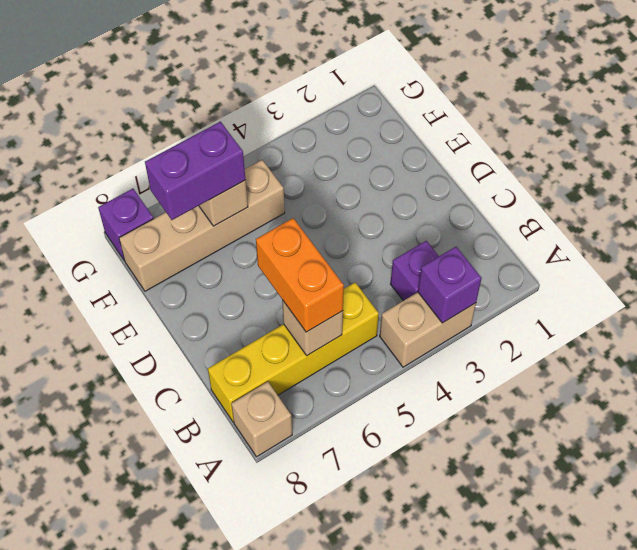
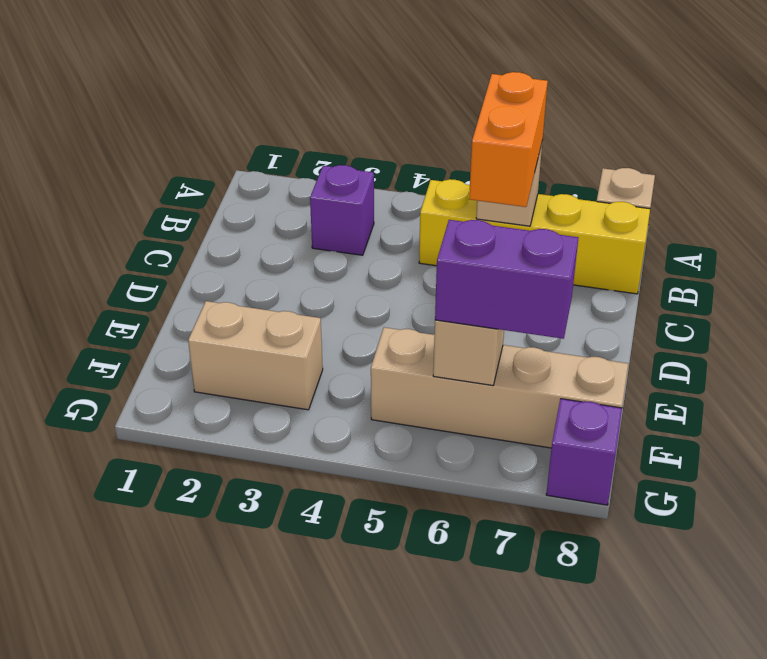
tan 1x2 brick [380,292,476,367] -> tan 1x2 brick moved to [188,301,323,410]
purple 1x1 brick [418,247,482,323] -> none

